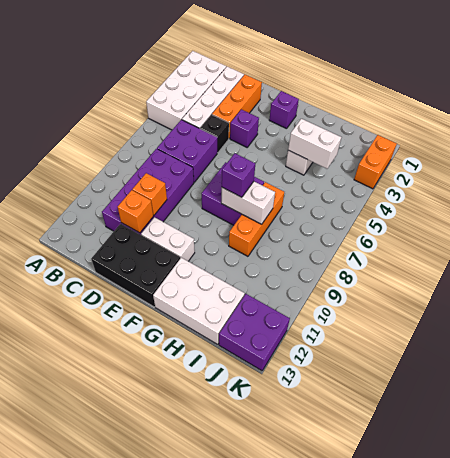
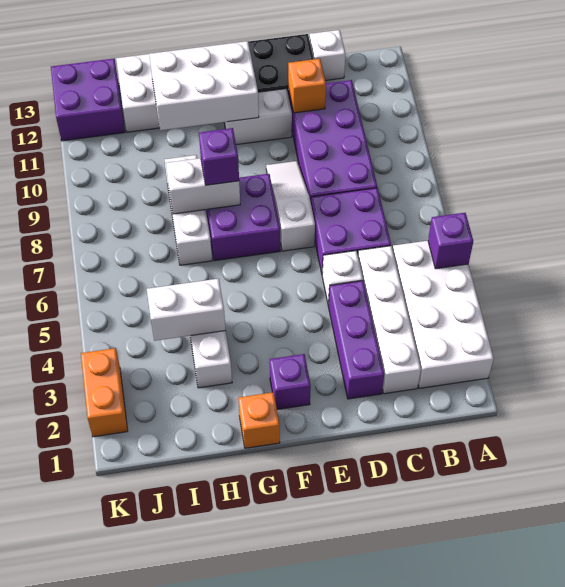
none -> white 1x1 brick [309,30,346,80]
orange 1x3 brick [212,75,262,138] -> purple 1x3 brick [328,281,384,399]
black 1x1 brick [200,115,229,153] -> white 1x1 brick [322,251,363,305]
orange 1x1 brick [132,173,167,215] -> orange 1x1 brick moved to [238,392,280,448]
purple 1x1 brick [230,109,259,147] -> purple 1x1 brick moved to [428,213,473,269]
none -> white 1x3 slope [266,161,315,251]
none -> white 2x3 brick [149,41,259,130]
orange 1x3 brick [229,182,284,256] -> white 1x3 brick [165,155,212,265]

